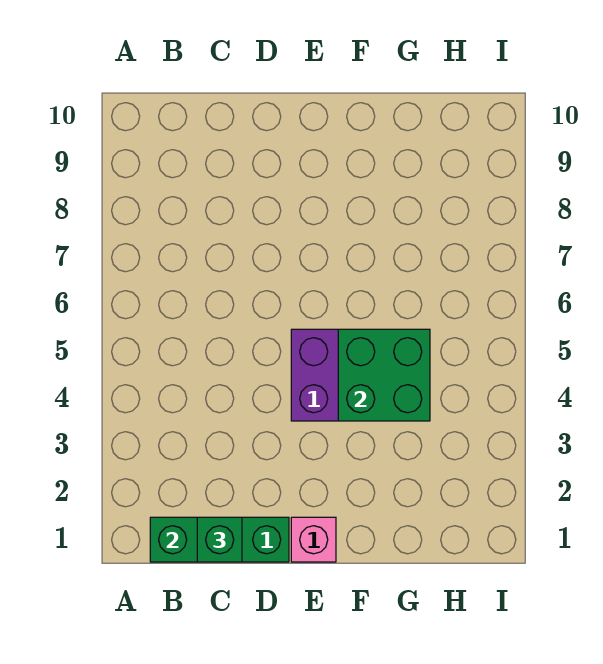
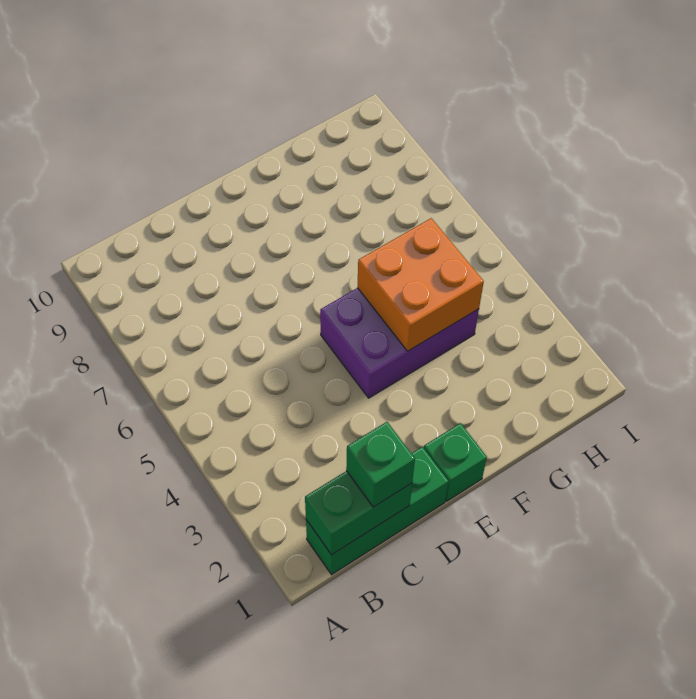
pink 1x1 brick [291,517,336,562] -> green 1x1 brick [424,423,487,501]
green 2x2 brick [338,329,430,421] -> orange 2x2 brick [357,218,484,351]

